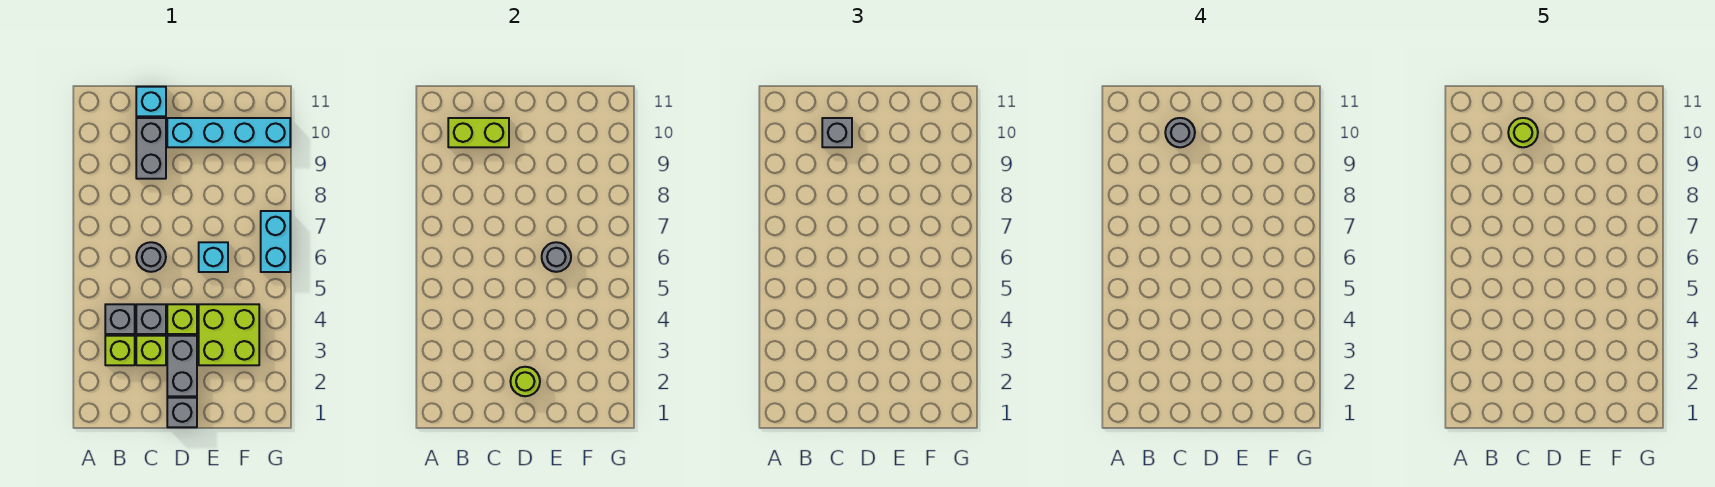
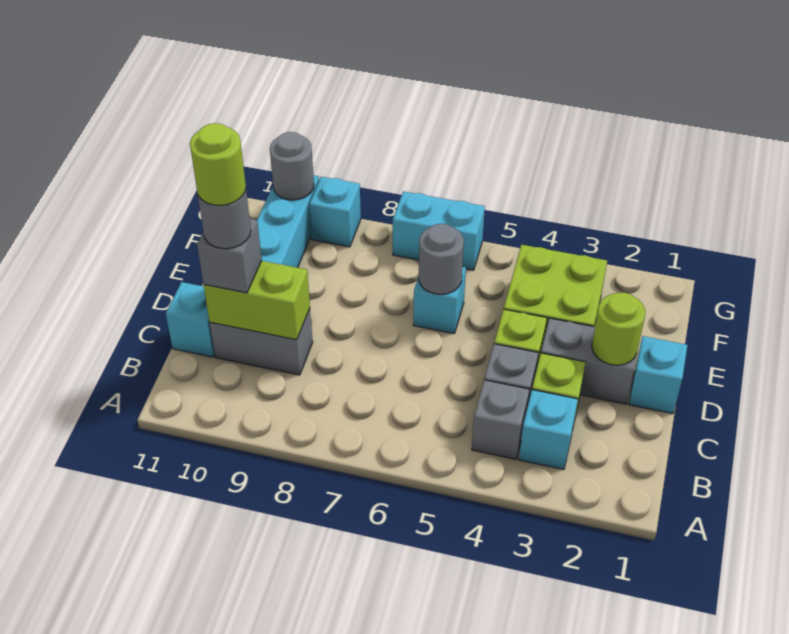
lime 1x1 brick [105,336,135,365] -> cyan 1x1 brick [519,390,578,469]
lime 1x2 brick [448,118,509,147] -> lime 1x2 brick turned to [204,261,310,340]
grey 1x1 round brick [136,242,166,272] -> grey 1x1 round brick moved to [270,132,314,200]
grey 1x1 brick [167,398,197,427] -> cyan 1x1 brick [629,336,687,414]
none -> cyan 1x1 brick [309,177,361,247]

